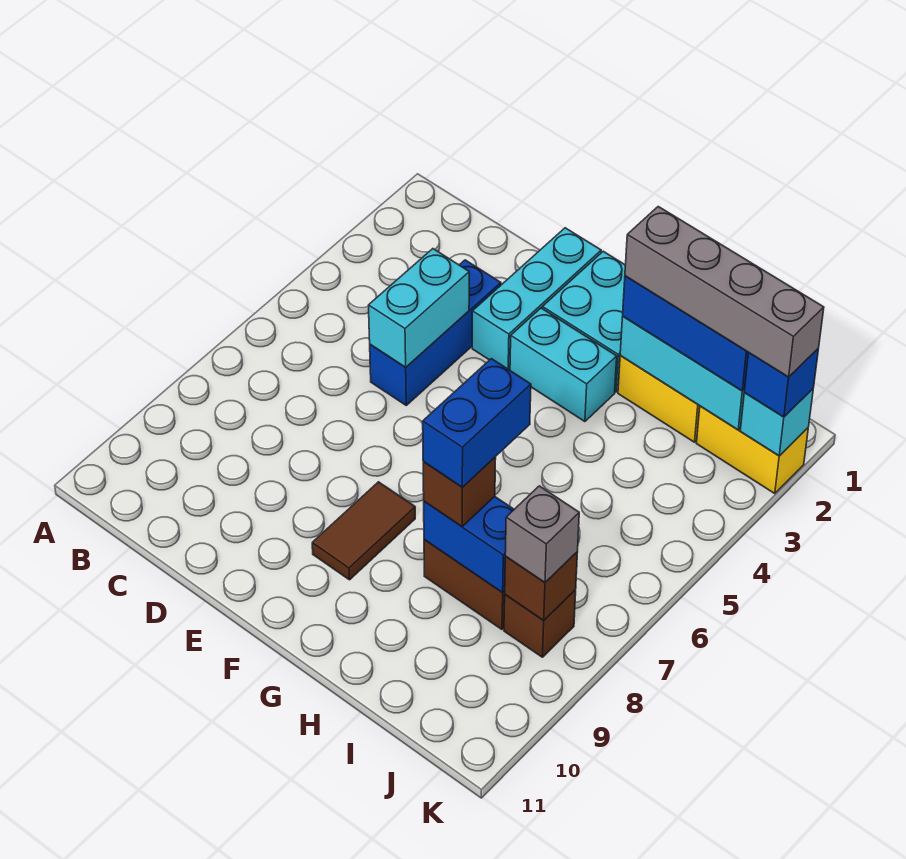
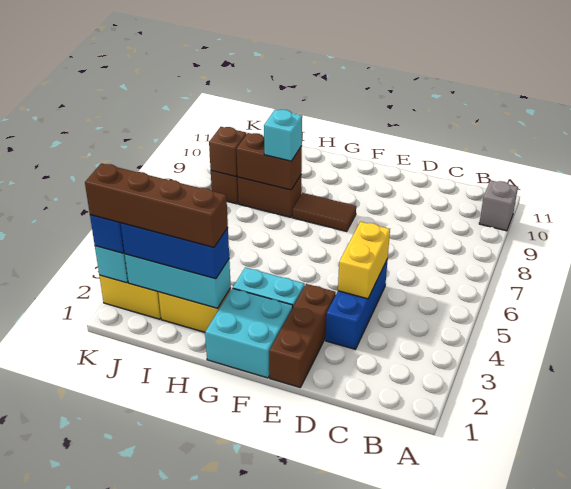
cyan 1x2 brick [368,249,469,367] -> yellow 1x2 brick [338,222,390,299]
cyan 1x3 brick [472,228,601,370] -> brown 1x3 brick [269,284,336,387]
brown 1x2 tile [312,482,415,580] -> brown 1x2 tile turned to [293,193,356,231]
grey 1x4 brick [625,207,824,377] -> brown 1x4 brick [85,163,228,247]
blue 1x2 brick [423,359,531,487] -> none
blue 1x2 brick [424,497,514,593] -> brown 1x2 brick [237,133,302,190]
brown 1x1 brick [423,457,496,526] -> cyan 1x1 brick [264,110,302,161]
grey 1x1 brick [505,486,579,582] -> grey 1x1 brick moved to [479,180,518,231]

